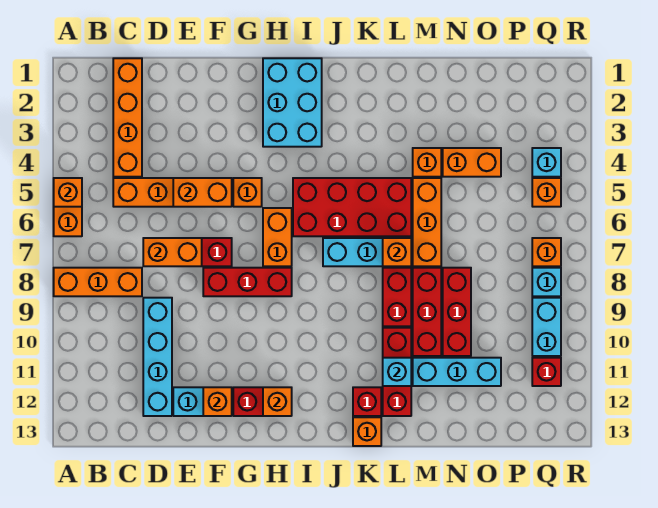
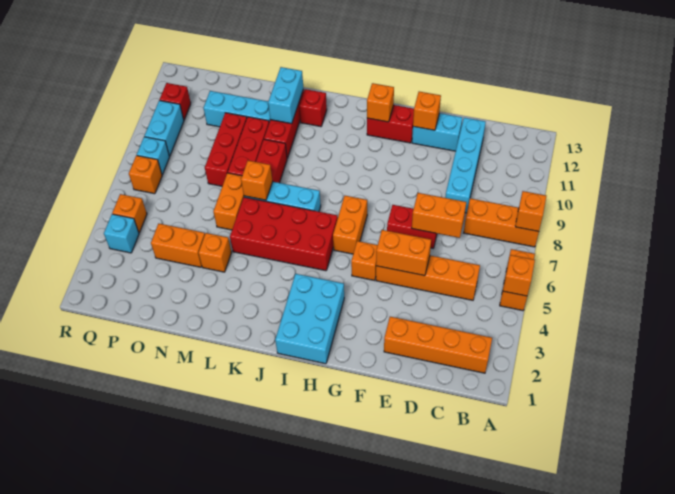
orange 1x4 brick [113,58,142,177] -> orange 1x4 brick turned to [384,317,492,373]
red 1x3 brick [203,268,292,296] -> none
orange 1x1 brick [353,417,381,446] -> orange 1x1 brick moved to [515,191,546,232]
cyan 1x1 brick [383,358,411,386] -> cyan 1x2 brick [268,67,303,124]
orange 1x3 brick [413,178,441,266] -> orange 1x2 brick [213,173,244,230]

